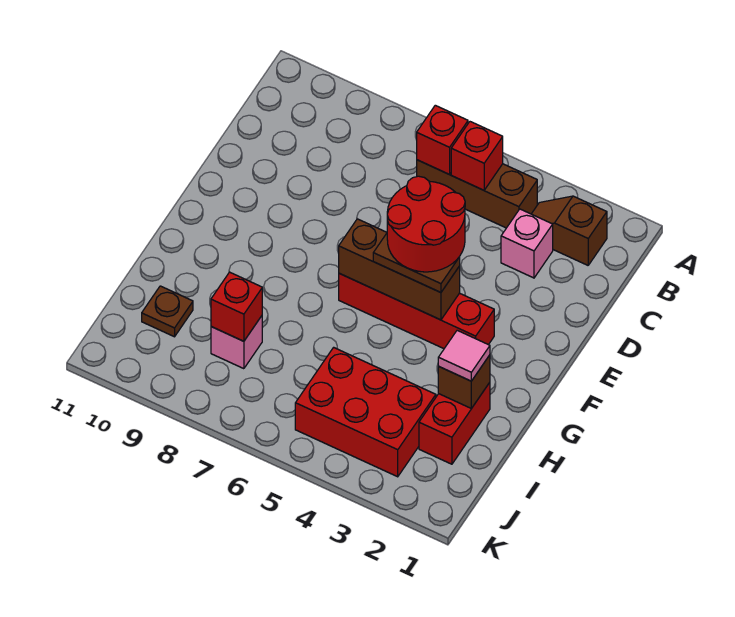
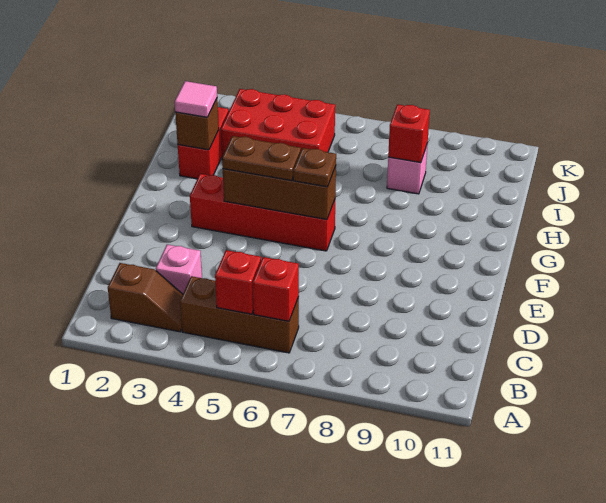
red 2x2 round brick [387,176,465,272] -> none
brown 1x1 plate [142,286,193,337] -> brown 1x1 plate moved to [293,148,336,187]

